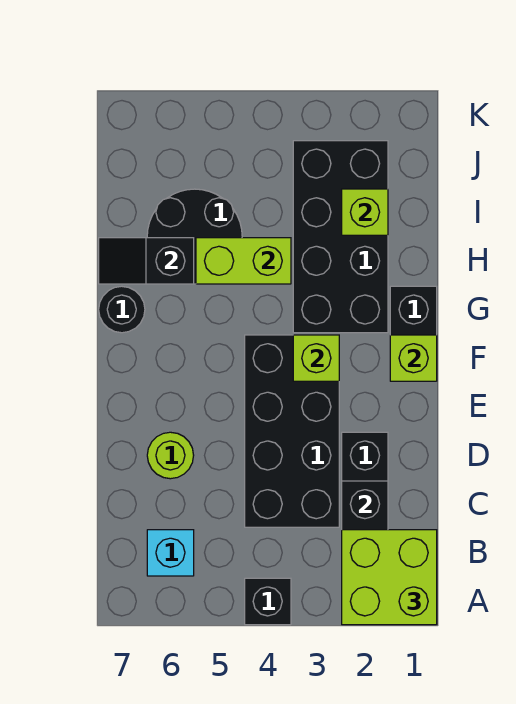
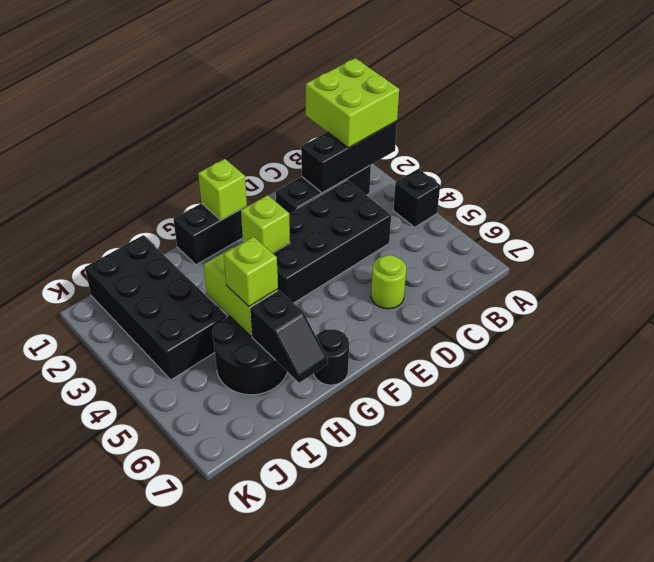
cyan 1x1 brick [147,530,194,576] -> none
black 2x4 brick [293,141,388,333] -> black 2x4 brick turned to [85,235,227,380]
lime 1x1 brick [342,189,388,235] -> lime 1x1 brick moved to [224,237,278,306]

